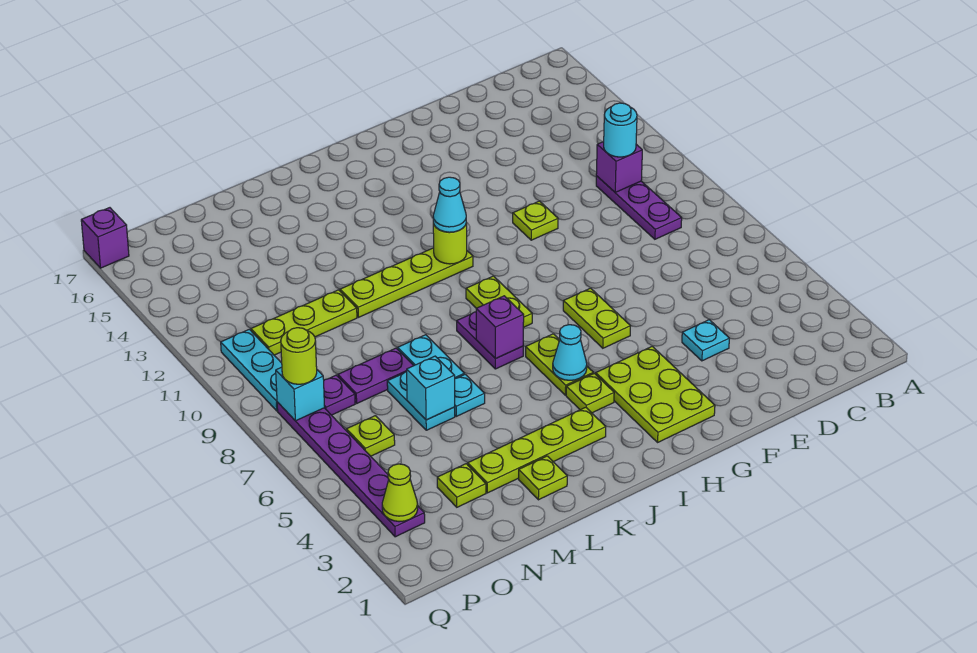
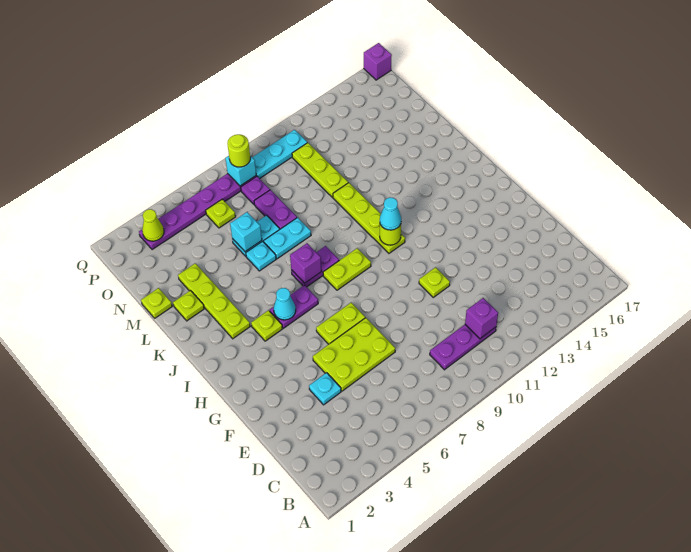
cyan 1x1 round brick [604,103,637,157] -> none
lime 2x3 plate [596,346,715,442] -> lime 2x3 plate moved to [313,318,395,391]
lime 1x2 plate [526,334,593,395] -> purple 1x2 plate [270,285,318,328]
lime 1x1 plate [437,464,486,507] -> lime 1x1 plate moved to [141,288,172,318]

